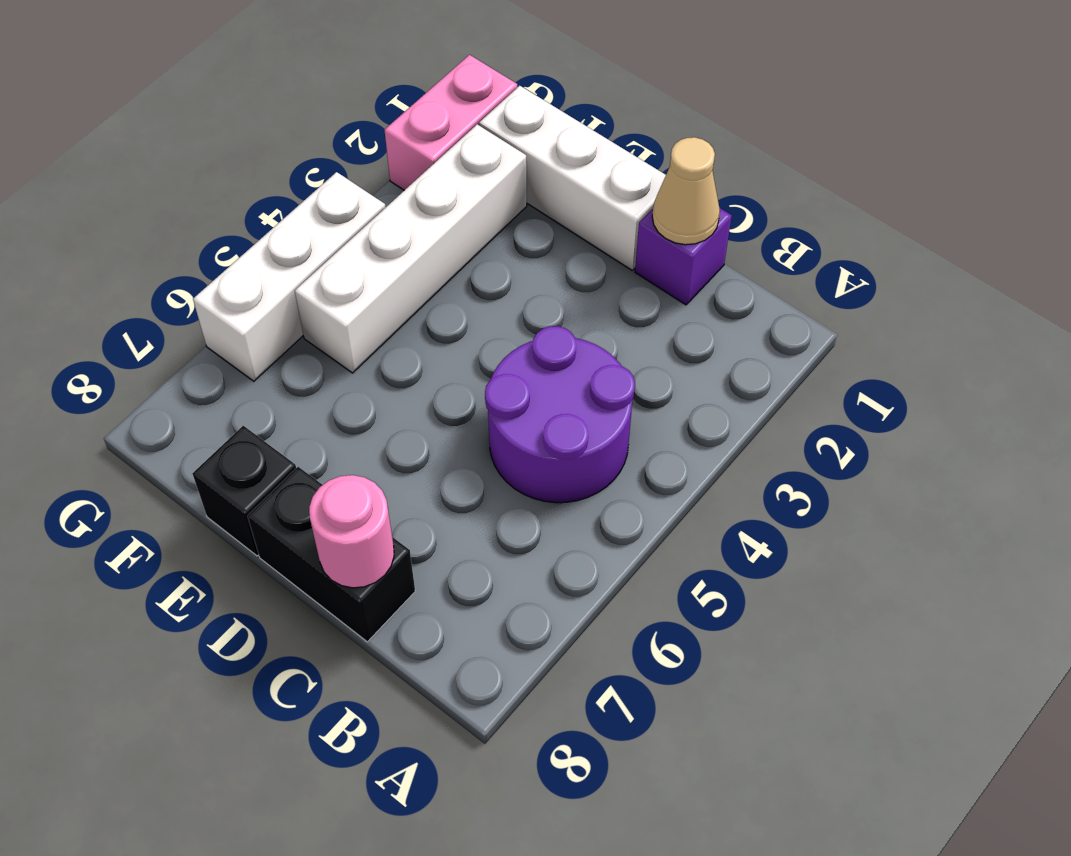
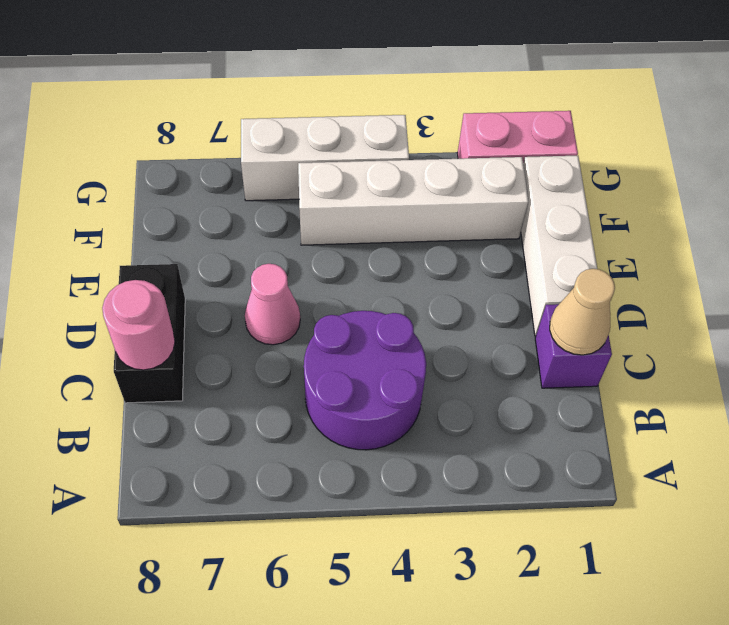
none -> pink 1x1 cone [245,264,300,345]
black 1x1 brick [192,426,296,556] -> none

